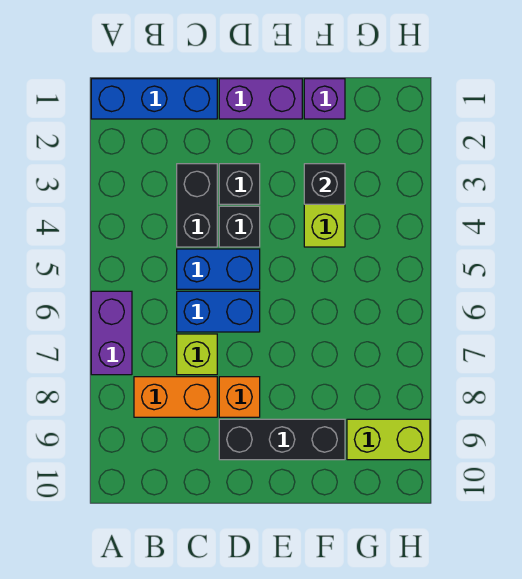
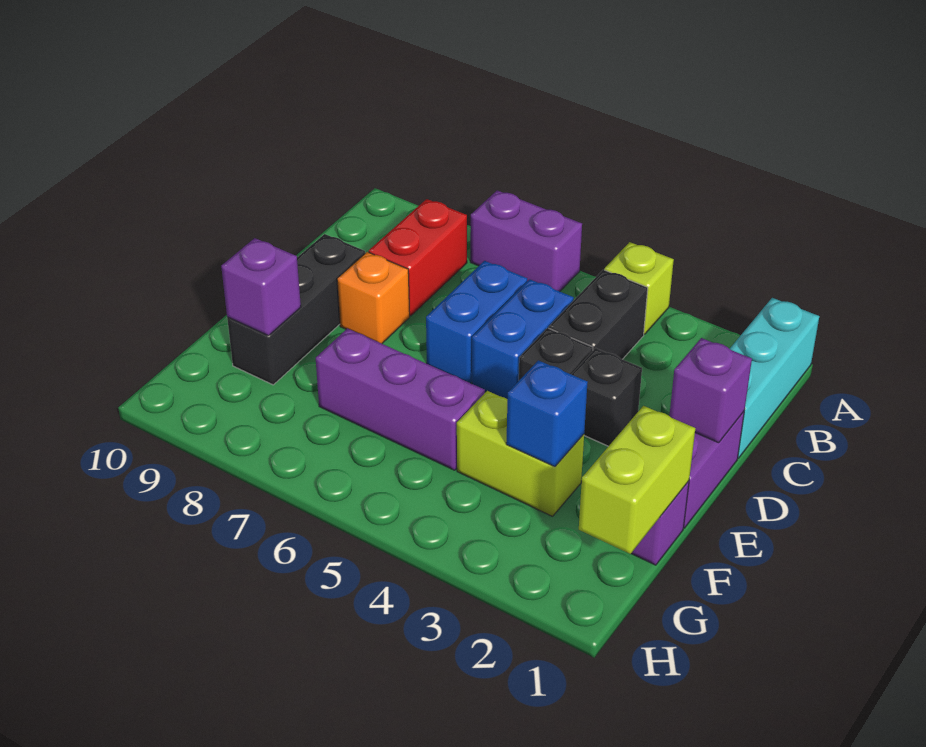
blue 1x3 brick [91,79,217,119] -> cyan 1x3 brick [730,298,819,458]
orange 1x2 brick [134,377,217,417] -> red 1x2 brick [369,199,467,316]
black 1x2 brick [177,164,217,247] -> black 1x2 brick turned to [549,270,648,359]
lime 1x1 brick [177,334,217,375] -> lime 1x1 brick moved to [604,242,674,334]
none -> purple 1x1 brick [669,338,752,443]
black 1x1 brick [304,164,345,204] -> blue 1x1 brick [506,360,588,467]
none -> purple 1x3 brick [316,328,485,470]
none -> purple 1x1 brick [221,238,301,336]
lime 1x2 brick [347,419,430,460] -> lime 1x2 brick moved to [579,406,695,554]

